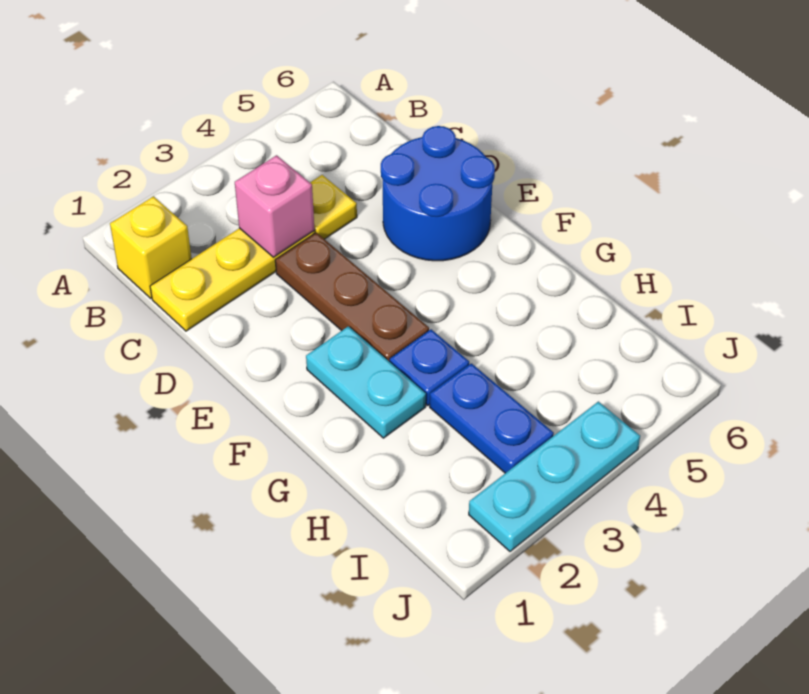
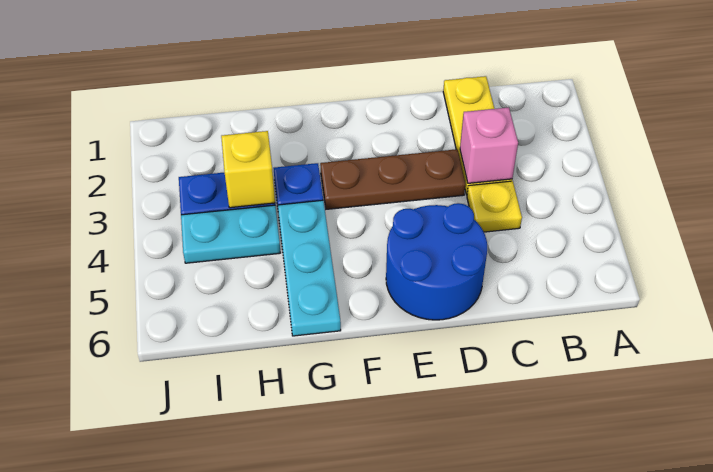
yellow 1x1 brick [110,196,192,298] -> yellow 1x1 brick moved to [221,131,275,208]
cyan 1x2 plate [306,326,426,438] -> cyan 1x2 plate moved to [181,205,281,263]
cyan 1x3 plate [469,402,640,551] -> cyan 1x3 plate moved to [278,200,341,336]

